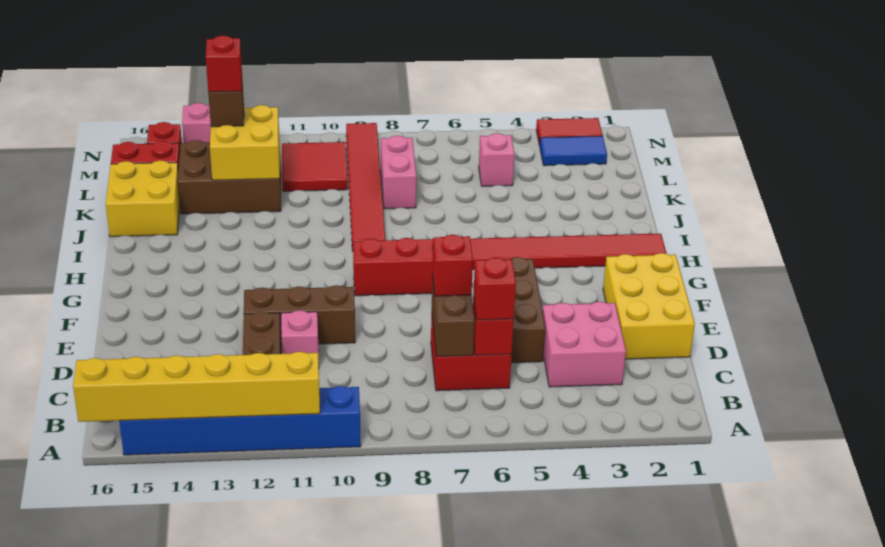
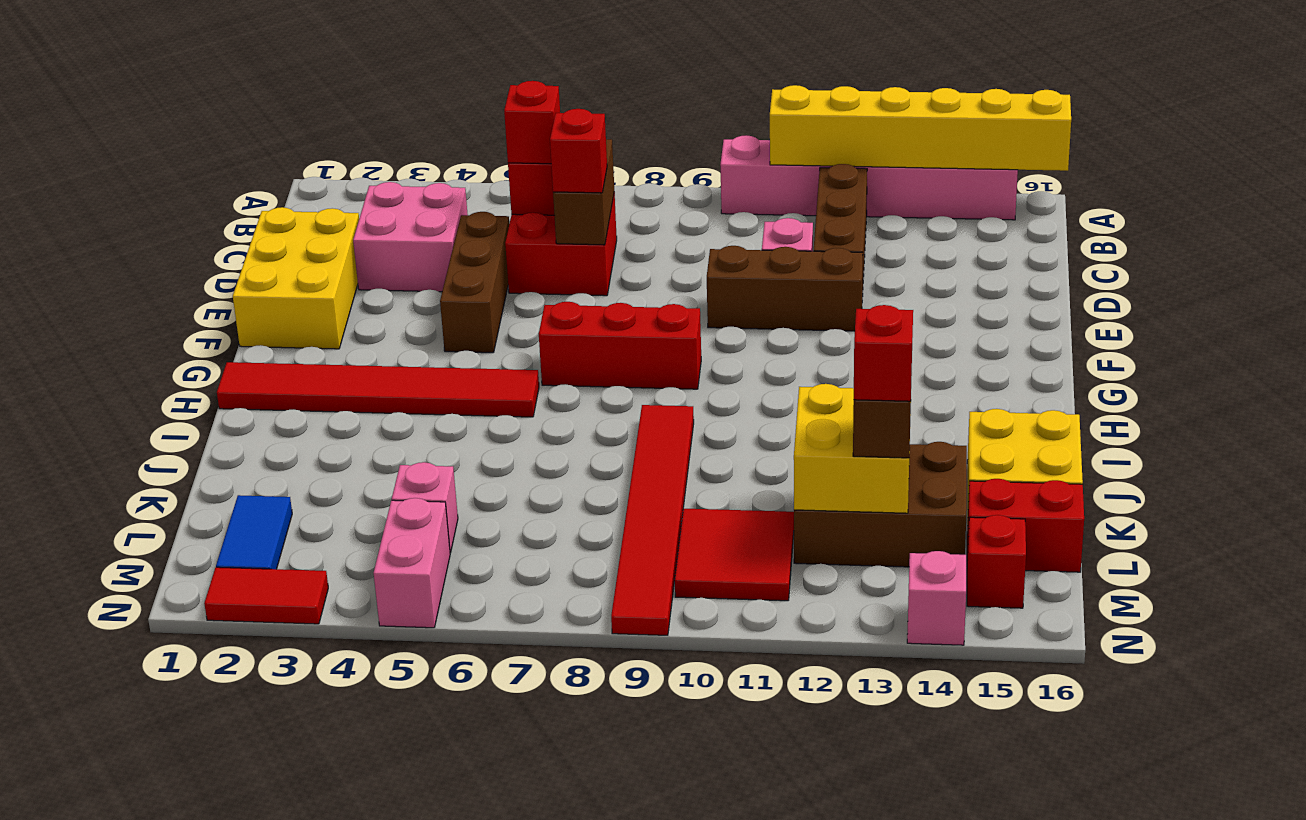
blue 1x6 brick [119,386,361,455] -> pink 1x6 brick [720,135,1018,220]
pink 1x2 brick [381,136,416,209] -> pink 1x2 brick moved to [374,498,450,628]
blue 1x2 tile [540,136,607,166] -> blue 1x2 tile turned to [216,495,292,569]

